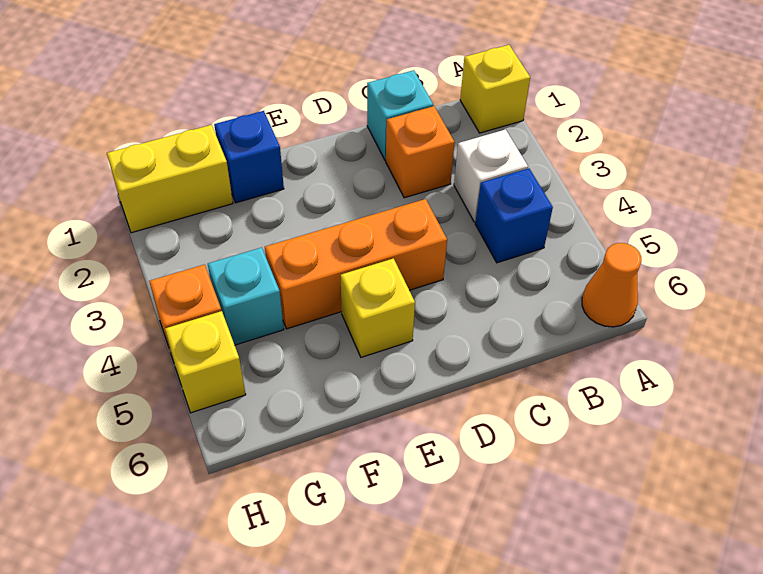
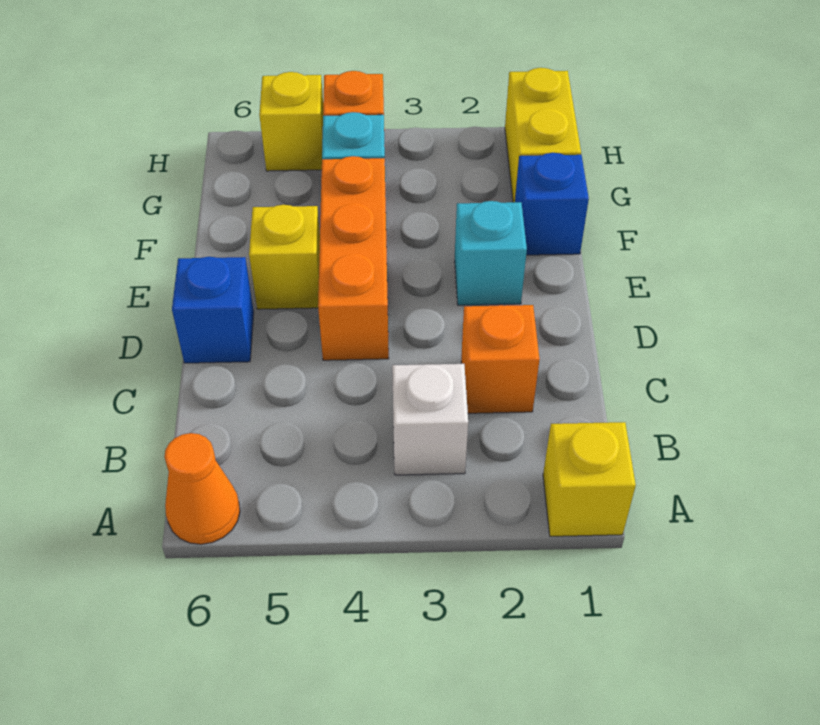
blue 1x1 brick [475,168,553,263] -> blue 1x1 brick moved to [172,257,254,363]
cyan 1x1 brick [367,70,433,160] -> cyan 1x1 brick moved to [455,201,527,305]

